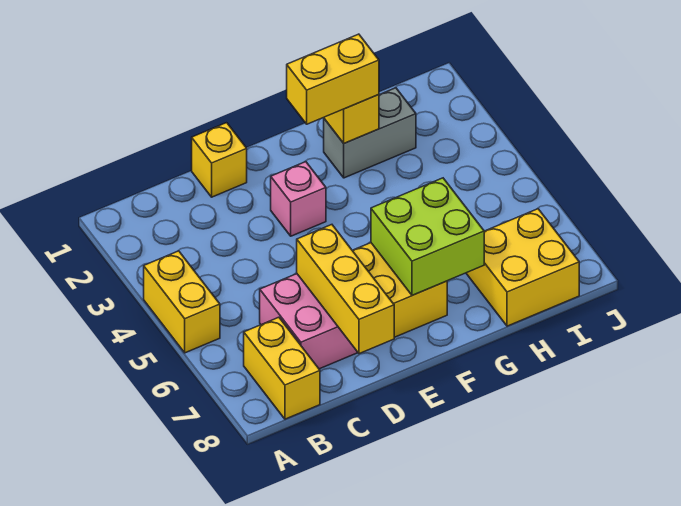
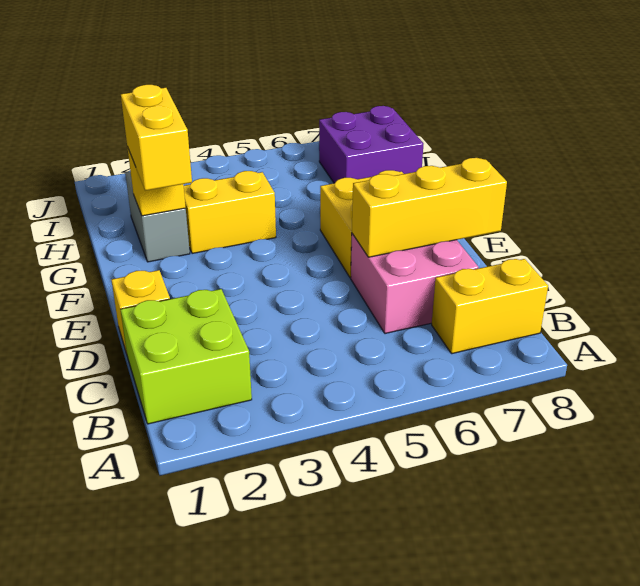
yellow 1x2 brick [144,251,220,353] -> yellow 1x2 brick moved to [184,171,276,254]
pink 1x1 brick [271,162,326,236] -> none
lime 2x2 brick [371,178,484,295] -> lime 2x2 brick moved to [120,289,252,424]
yellow 2x2 brick [466,209,579,326] -> purple 2x2 brick [319,106,424,183]

